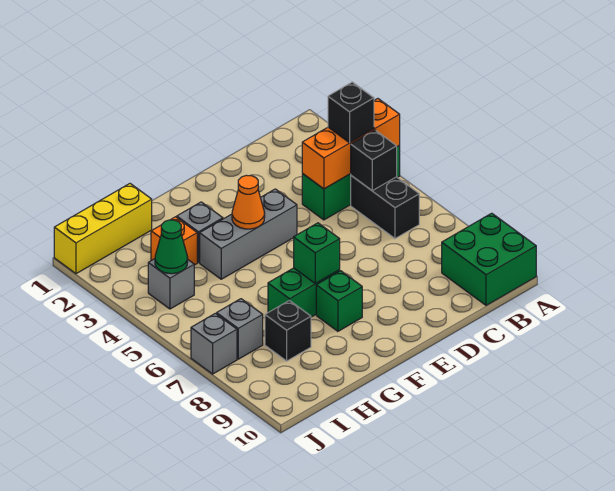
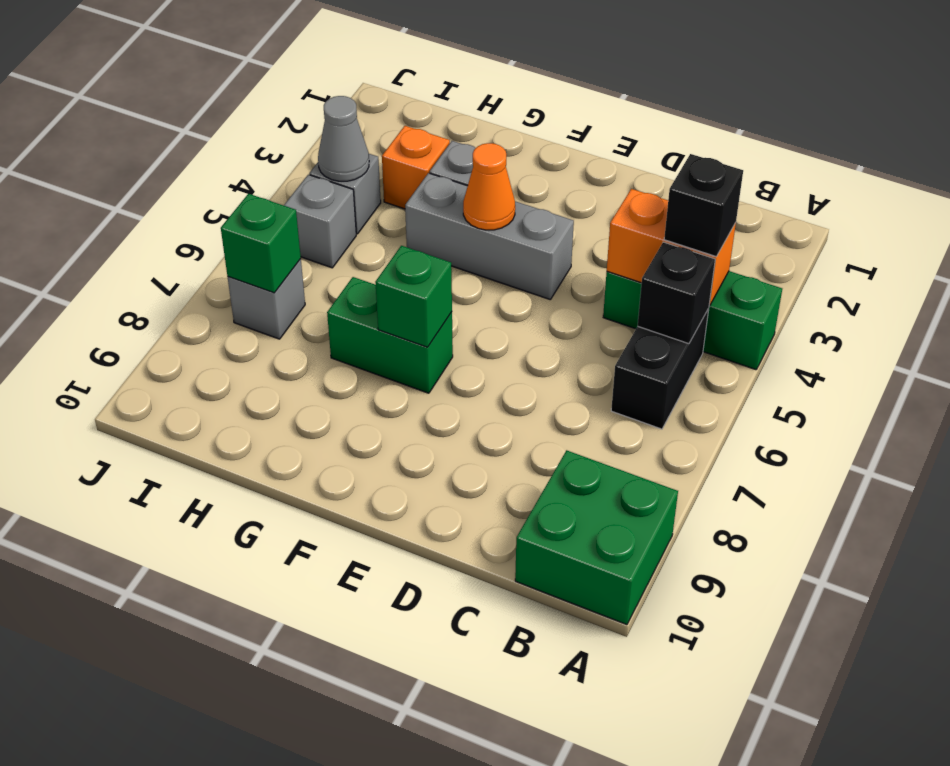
orange 1x3 brick [302,99,400,189] -> orange 1x2 brick [607,189,736,305]
green 1x1 brick [316,271,362,331] -> green 1x1 brick moved to [221,194,301,293]
yellow 1x3 brick [54,184,152,274] -> none
black 1x1 brick [265,300,311,361] -> none
green 1x1 cone [155,220,188,274] -> grey 1x1 cone [318,96,369,181]
grey 1x1 brick [191,313,237,374] -> grey 1x1 brick moved to [284,175,356,268]

